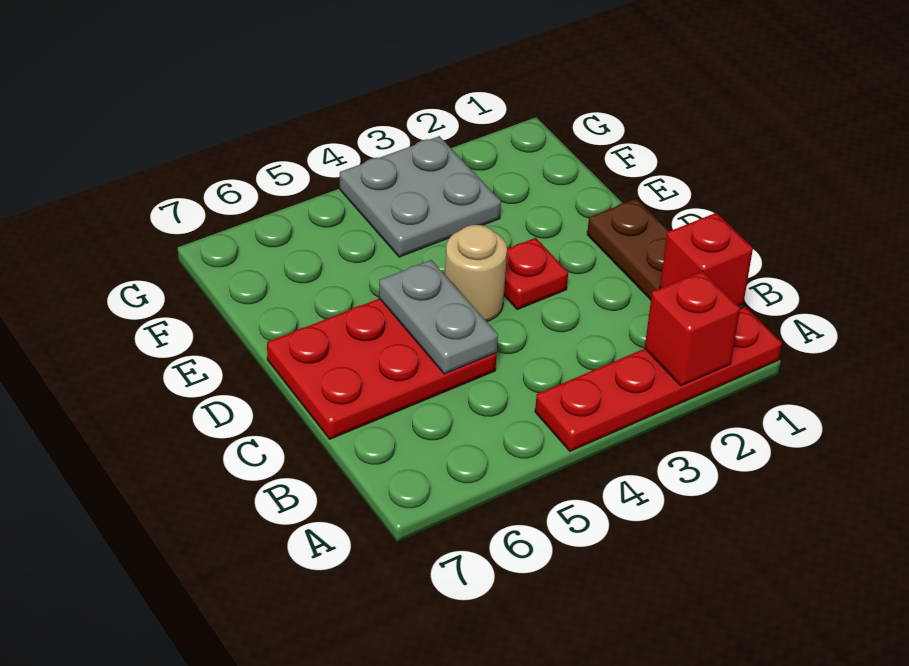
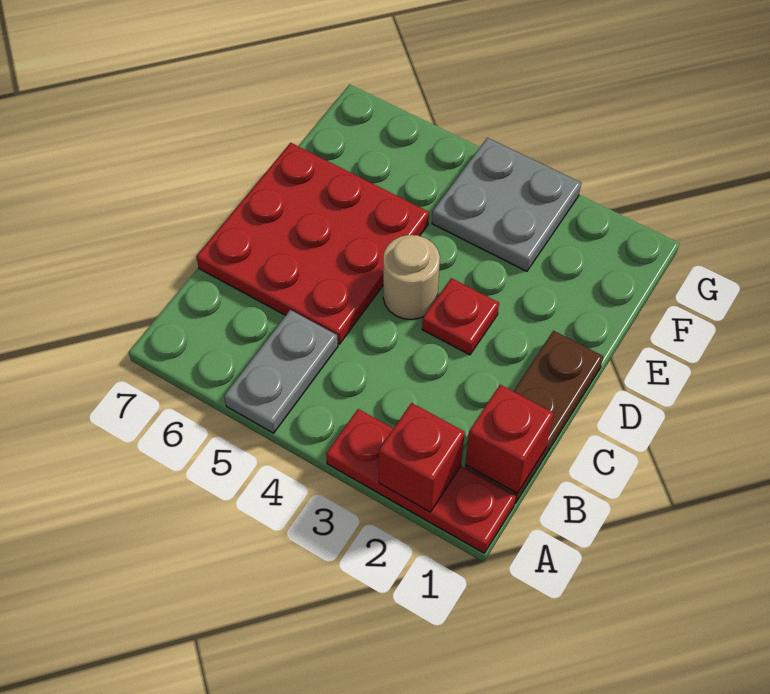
red 1x4 plate [535,307,782,451] -> red 1x3 plate [326,409,516,553]
red 2x3 plate [267,298,497,439] -> red 3x3 plate [196,143,429,344]
grey 1x2 plate [379,260,498,374] -> grey 1x2 plate moved to [224,310,338,433]

